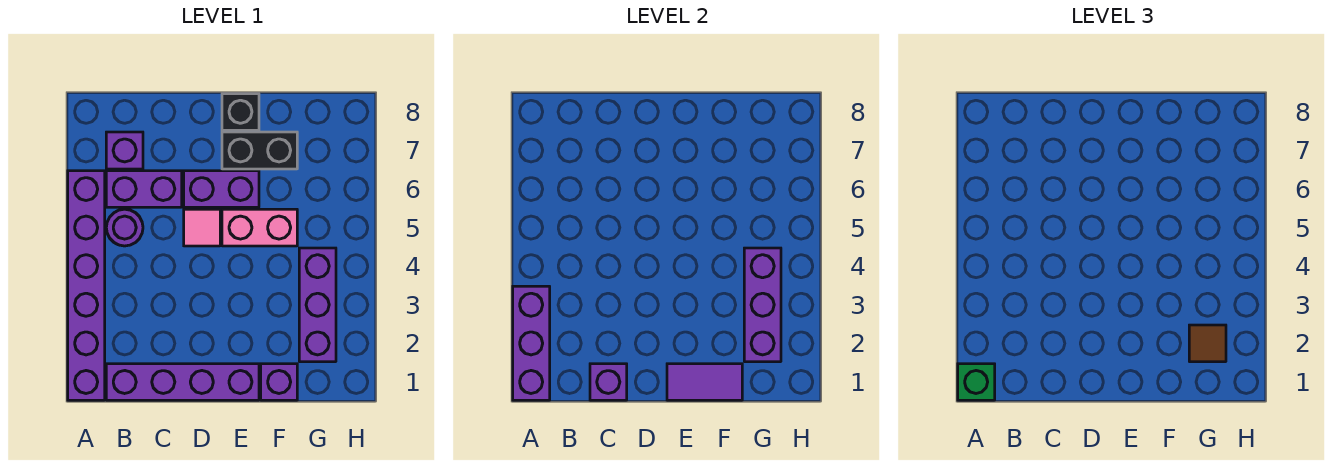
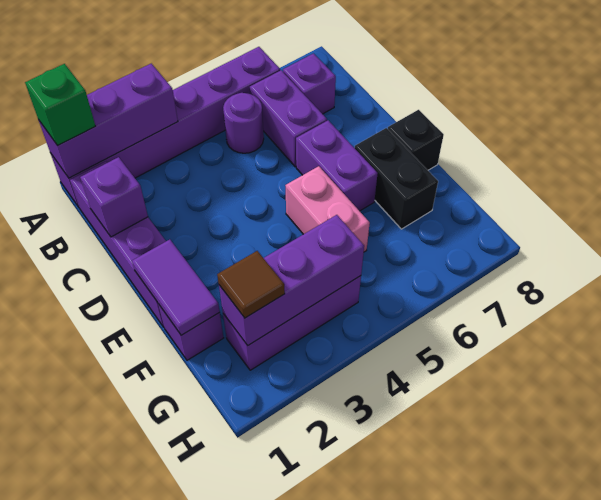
pink 1x1 tile [184,209,220,246] -> none

